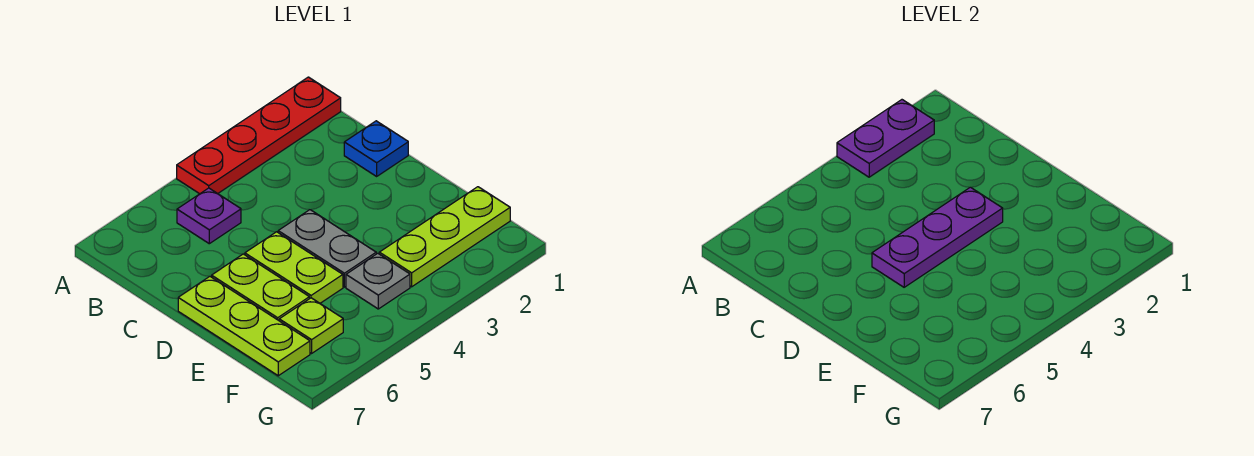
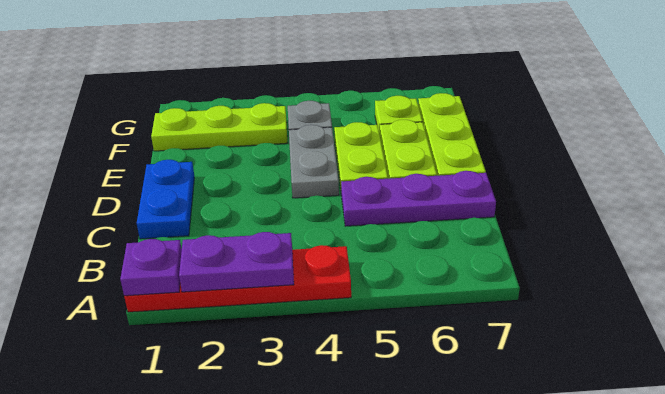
purple 1x1 plate [177,188,241,244] -> purple 1x1 plate moved to [120,239,182,296]
blue 1x1 plate [344,121,408,176] -> blue 1x2 plate [137,160,194,239]
purple 1x3 plate [872,187,1003,287] -> purple 1x3 plate moved to [341,171,496,226]

